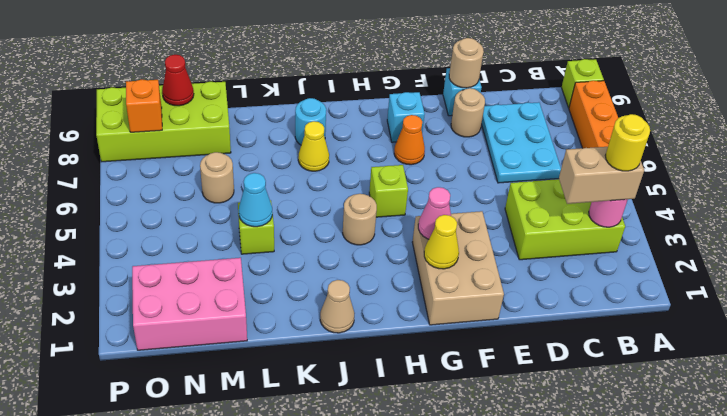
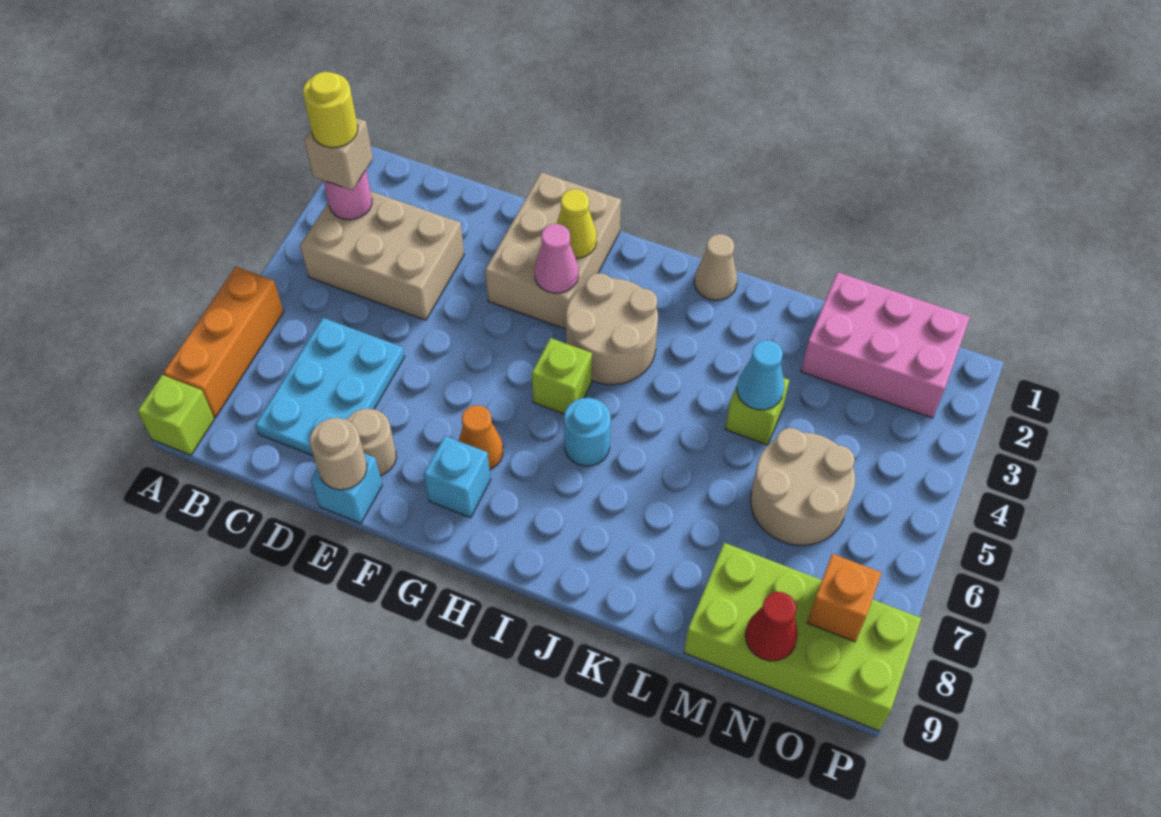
lime 2x3 brick [505,179,625,260] -> tan 2x3 brick [300,191,464,320]
tan 1x2 brick [559,147,644,204] -> tan 1x1 brick [304,118,373,190]
tan 1x1 round brick [343,194,377,245] -> tan 2x2 round brick [566,273,658,384]
yellow 1x1 cone [298,121,329,171] -> none
cyan 1x1 round brick [295,98,326,145] -> cyan 1x1 round brick moved to [564,398,611,466]
tan 1x1 round brick [200,152,234,203] -> tan 2x2 round brick [751,428,855,545]

